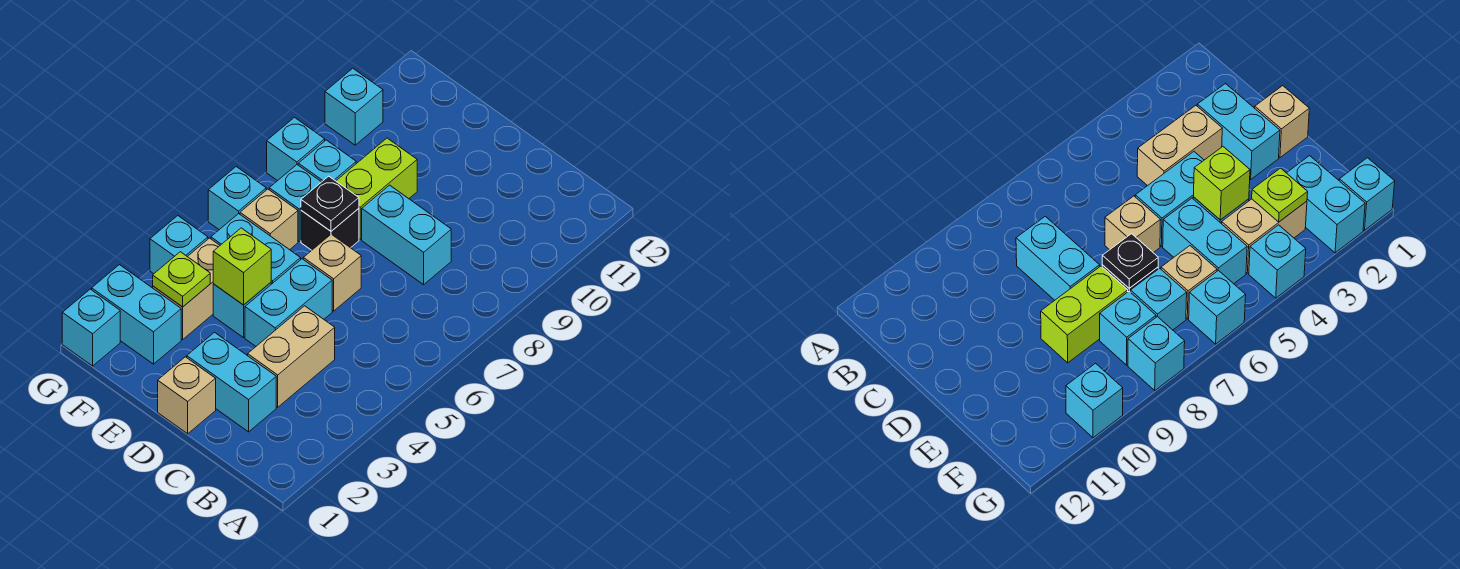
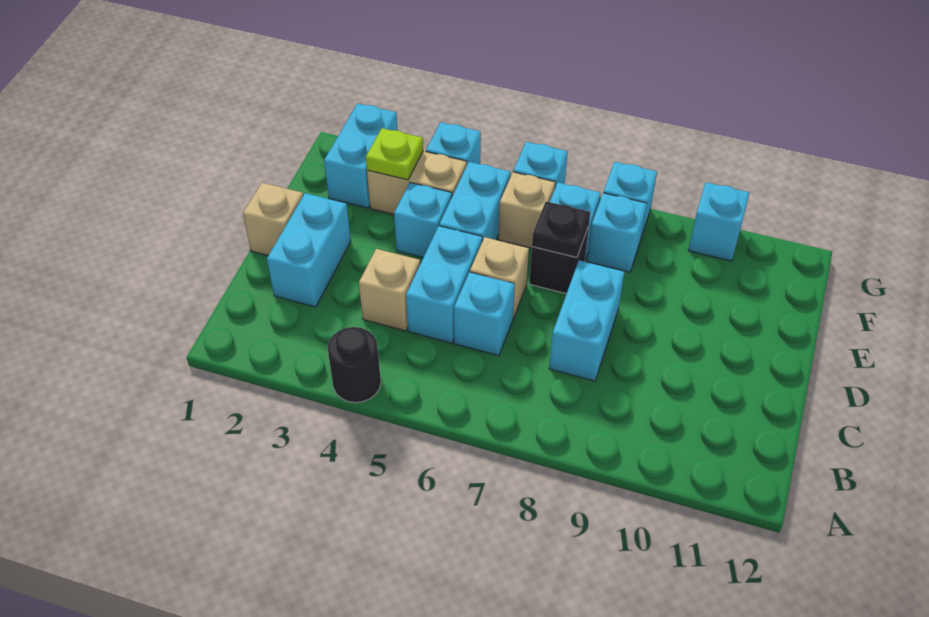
none -> black 1x1 round brick [328,327,381,403]
tan 1x2 brick [248,306,335,407] -> tan 1x1 brick [359,249,420,331]
cyan 1x2 brick [245,259,332,346] -> cyan 1x2 brick turned to [406,226,482,343]
lime 1x1 brick [213,228,271,305] -> none
lime 1x2 brick [336,138,417,239] -> none
cyan 1x1 brick [62,289,120,366] -> cyan 1x1 brick moved to [454,272,515,356]

